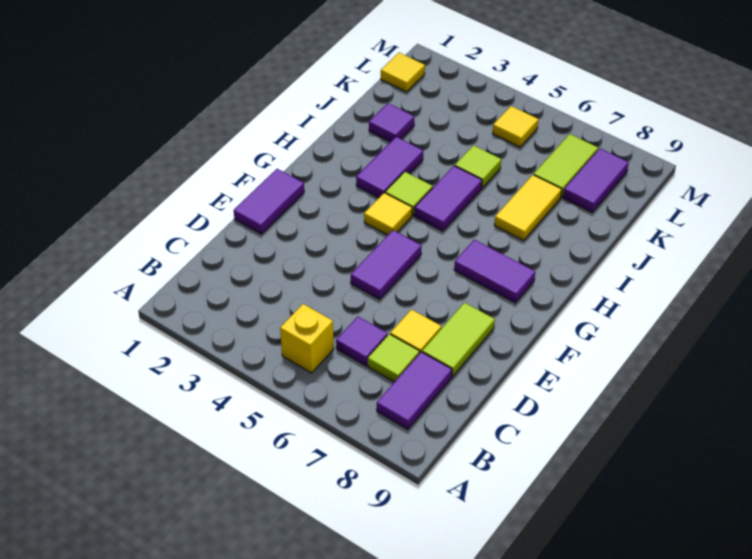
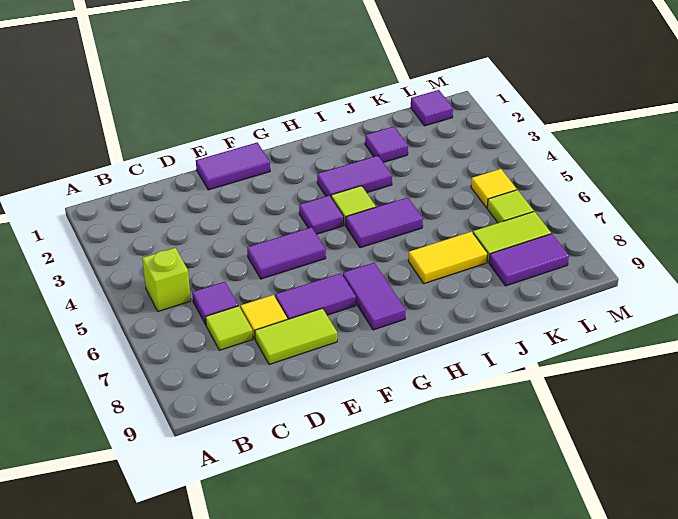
yellow 1x1 brick [280,304,334,373] -> lime 1x1 brick [142,248,191,311]
purple 1x2 tile [377,352,452,429] -> purple 1x2 tile moved to [275,273,356,319]
yellow 1x1 tile [364,193,412,235] -> purple 1x1 tile [299,195,344,234]
lime 1x1 tile [455,145,501,188] -> lime 1x1 tile moved to [487,190,534,223]
yellow 1x1 tile [381,53,425,92] -> purple 1x1 tile [411,90,453,126]

